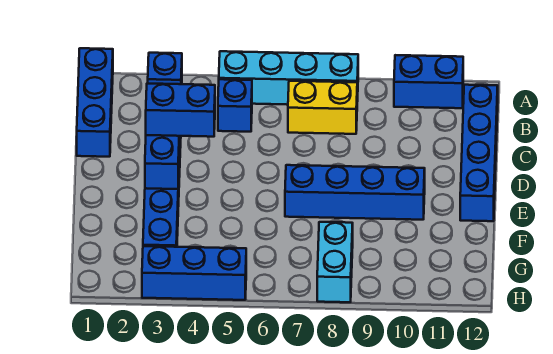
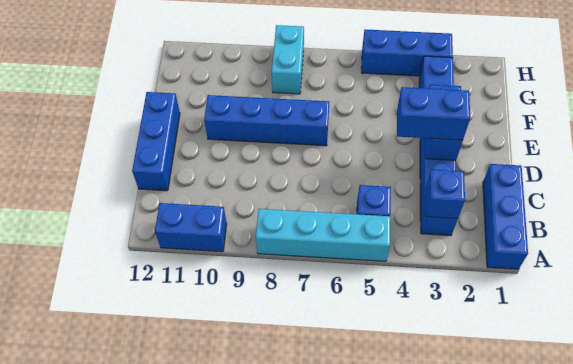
yellow 1x2 brick [288,81,357,134] -> none
blue 1x4 brick [460,85,498,221] -> blue 1x3 brick [132,92,180,191]

